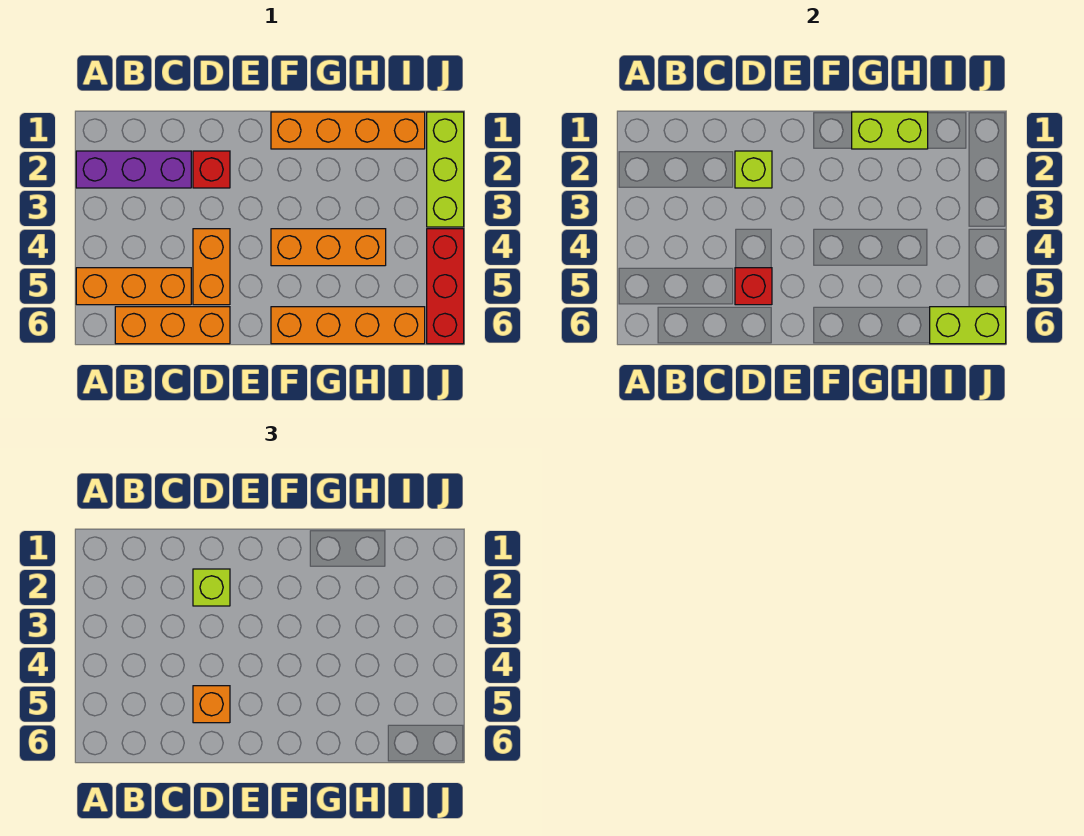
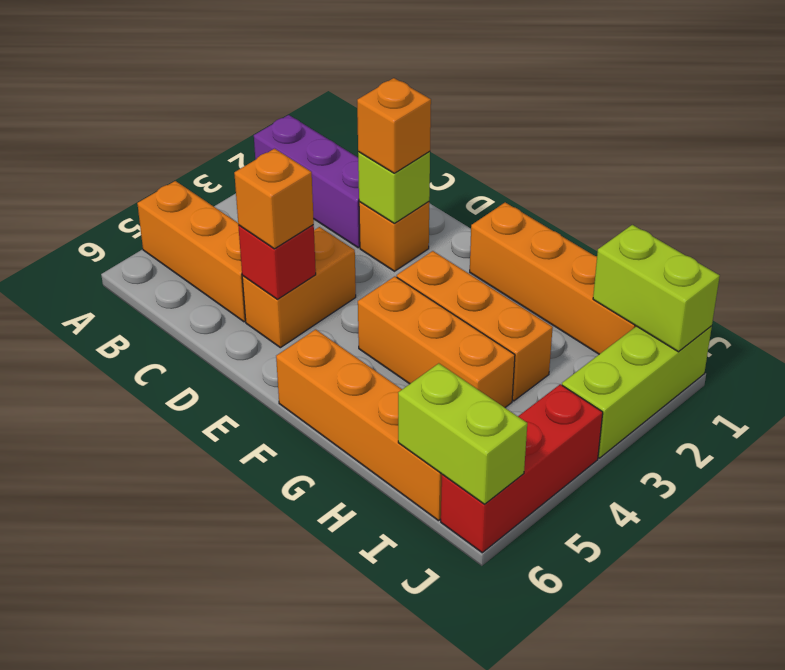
orange 1x3 brick [115,307,230,344] -> orange 1x3 brick moved to [397,251,553,401]
red 1x1 brick [193,151,230,188] -> orange 1x1 brick [359,202,429,271]
lime 1x1 brick [193,569,230,606] -> orange 1x1 brick [357,78,431,173]
lime 1x2 brick [852,112,928,149] -> lime 1x2 brick moved to [593,225,720,352]

